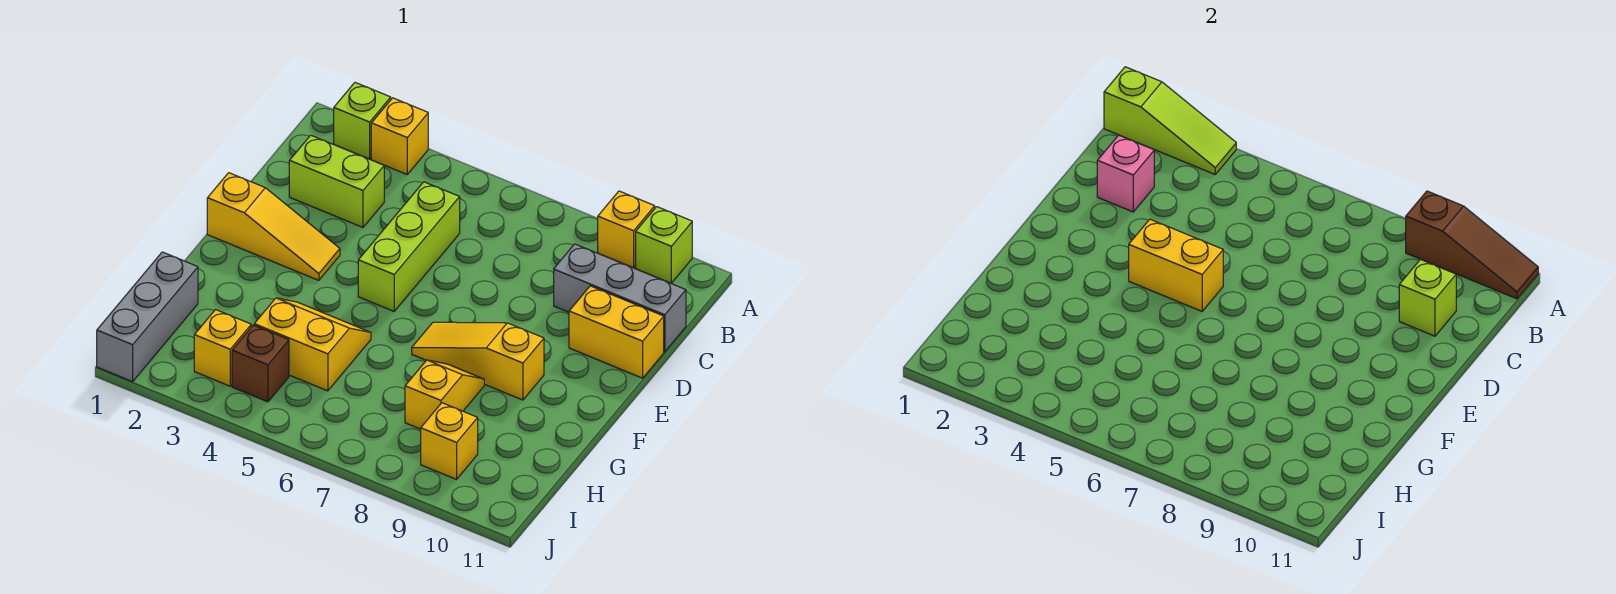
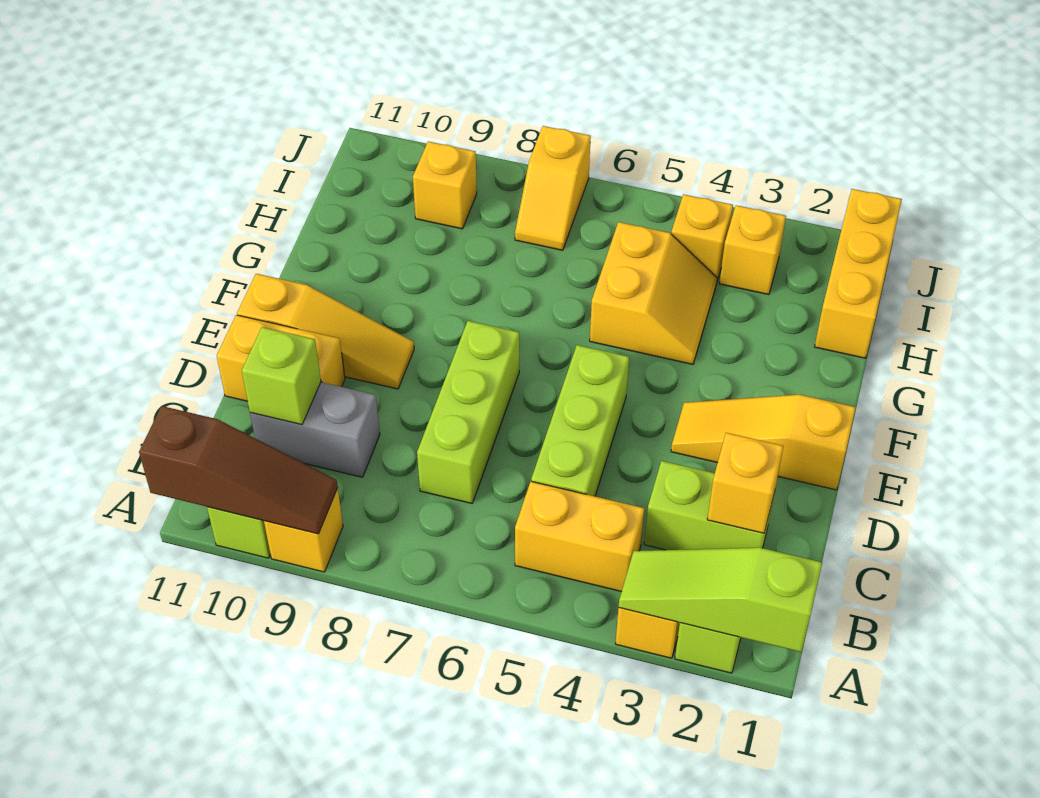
brown 1x3 slope [1406,191,1538,299] -> brown 1x3 slope turned to [139,406,338,534]
pink 1x1 brick [1097,135,1154,212] -> yellow 1x1 brick [707,433,783,533]
none -> lime 1x3 brick [417,321,519,503]
grey 1x3 brick [554,244,686,352] -> grey 1x2 brick [250,382,380,477]
yellow 1x2 brick [1129,219,1223,311] -> yellow 1x2 brick moved to [515,481,644,592]
yellow 1x3 slope [412,322,544,400] -> yellow 1x3 slope moved to [237,274,414,389]
yellow 2x2 slope [254,298,371,391] -> yellow 2x2 slope turned to [590,222,717,364]
yellow 1x2 slope [405,360,484,429] -> yellow 1x2 slope moved to [515,126,591,250]
grey 1x3 brick [97,252,198,382] -> yellow 1x3 brick [815,189,902,358]
brown 1x1 brick [232,325,289,402] -> yellow 1x1 brick [671,194,733,281]

